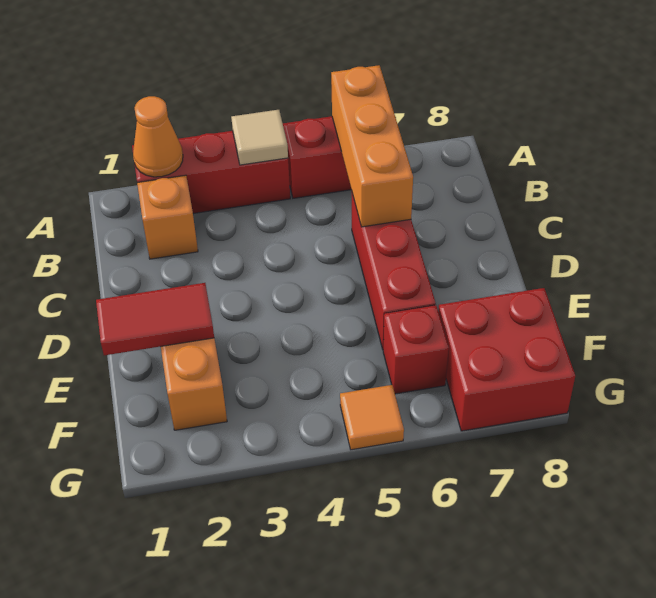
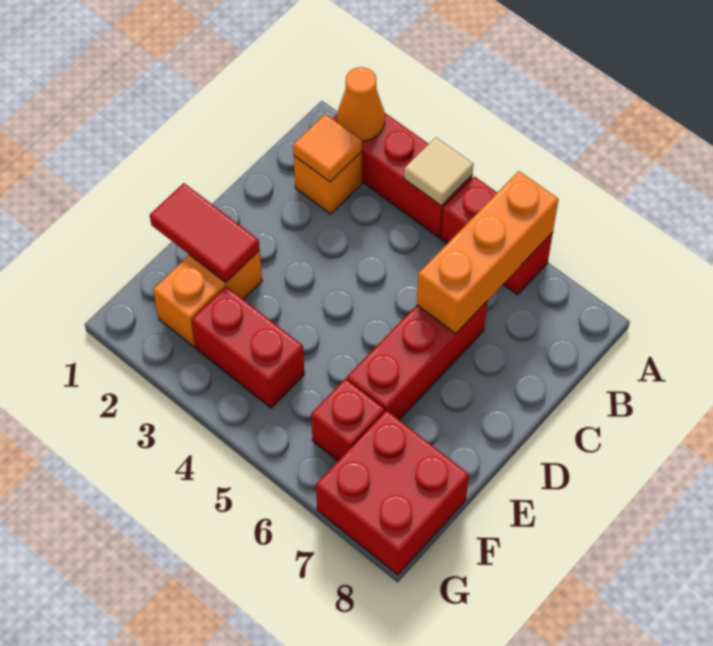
none -> red 1x2 brick [192,287,304,408]
orange 1x1 tile [340,385,404,450] -> orange 1x1 tile moved to [293,114,362,182]

